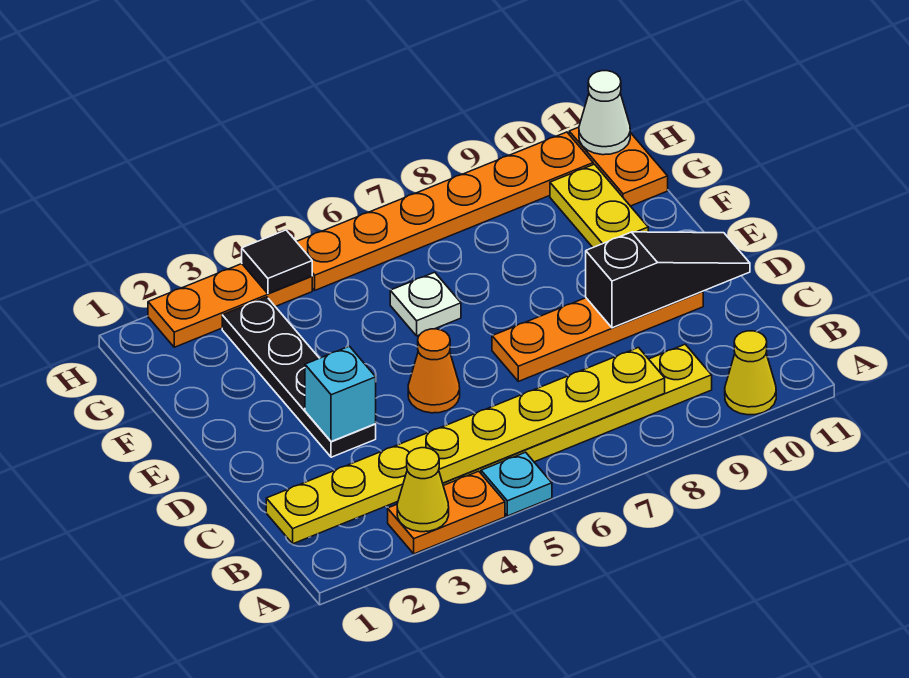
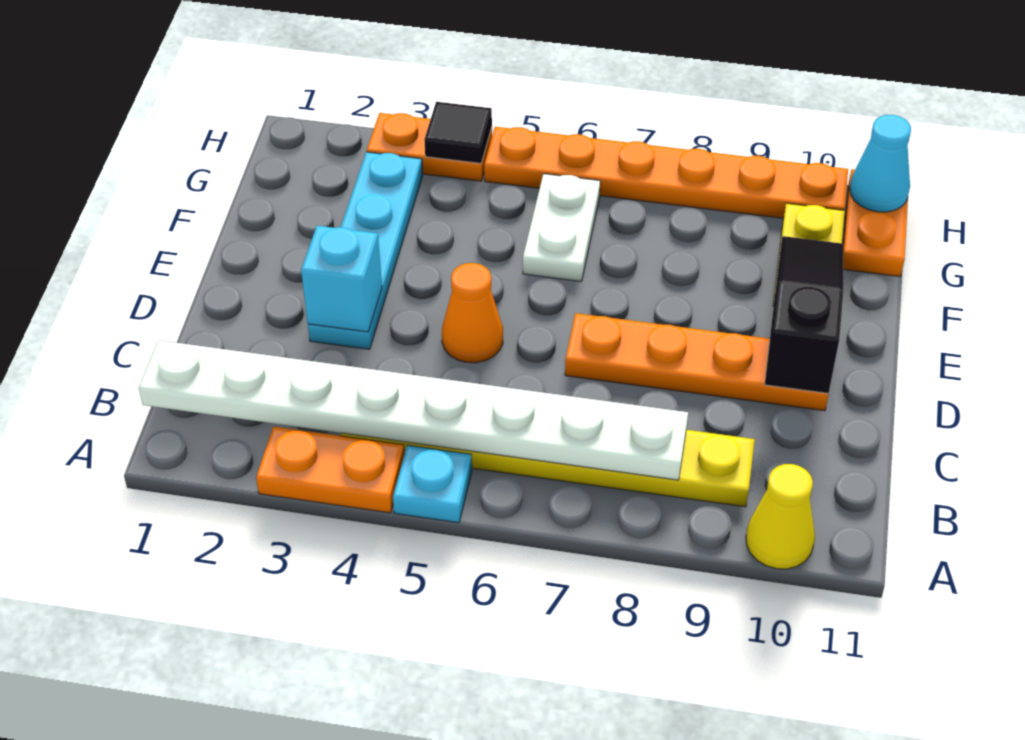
yellow 1x1 cone [397,448,449,532] -> none
yellow 1x8 plate [266,348,665,544] -> white 1x8 plate [139,340,688,480]
black 1x4 plate [222,297,376,457] -> cyan 1x4 plate [308,152,423,349]
black 1x3 slope [586,232,750,328] -> black 1x3 slope turned to [765,236,843,393]
white 1x1 plate [390,272,461,336] -> white 1x2 plate [523,174,600,281]
orange 1x3 plate [148,264,312,347] -> orange 1x2 plate [367,113,492,181]
white 1x1 cone [579,71,630,155] -> cyan 1x1 cone [850,115,911,212]

